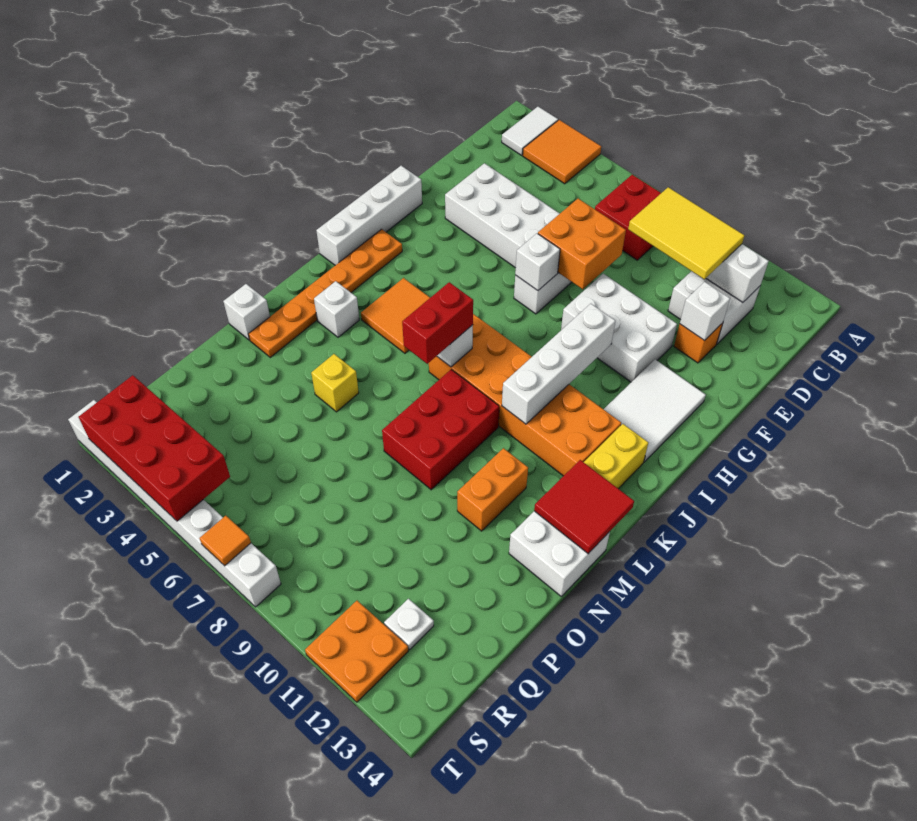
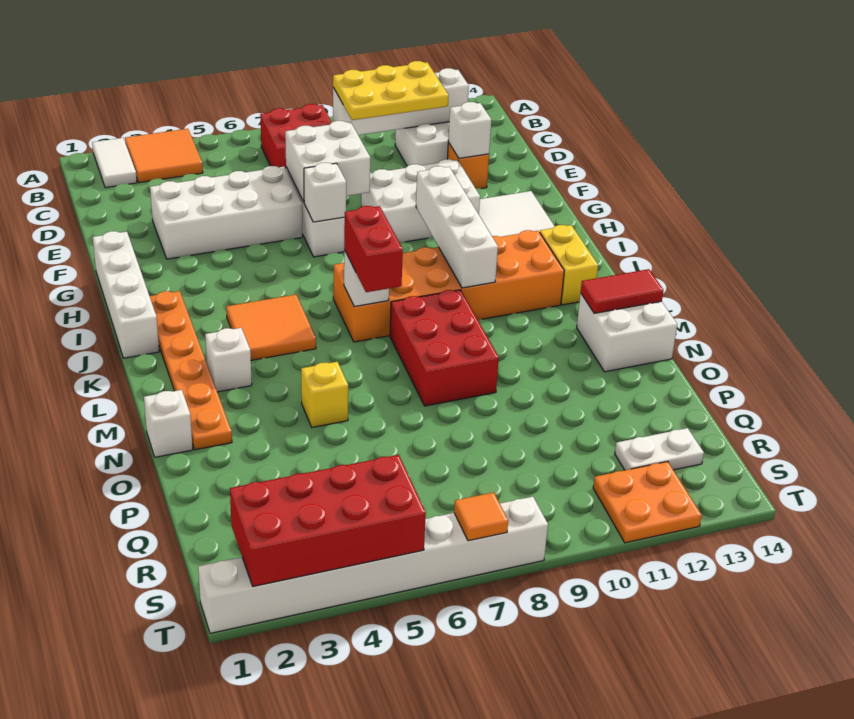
yellow 2x3 tile [628,187,744,279] -> yellow 2x3 plate [333,61,449,120]
orange 2x2 brick [538,199,626,289] -> white 2x2 brick [285,121,370,202]
red 2x2 tile [534,460,634,554] -> red 1x2 tile [581,269,663,313]
orange 1x2 brick [457,448,528,531] -> none
white 1x1 plate [384,599,434,650] -> white 1x2 plate [615,428,704,470]

